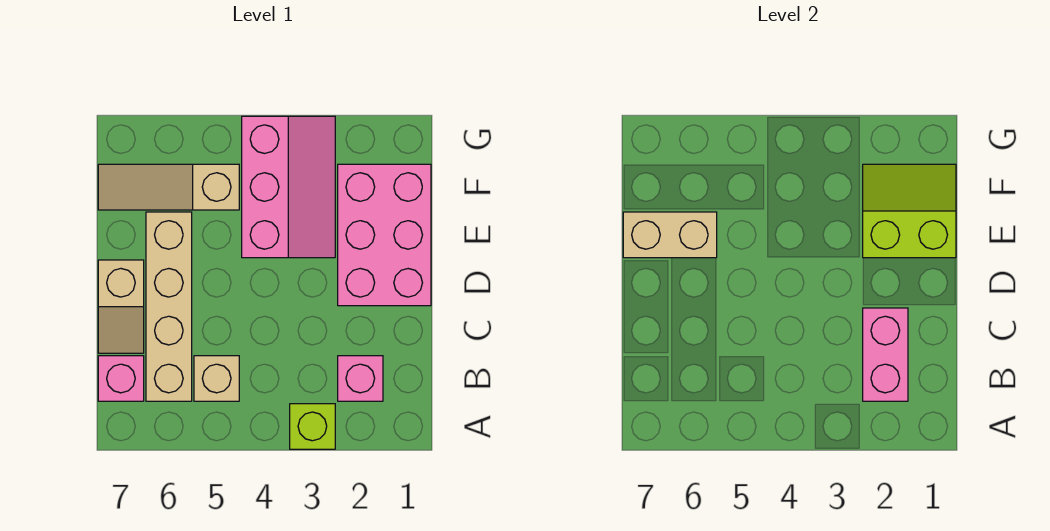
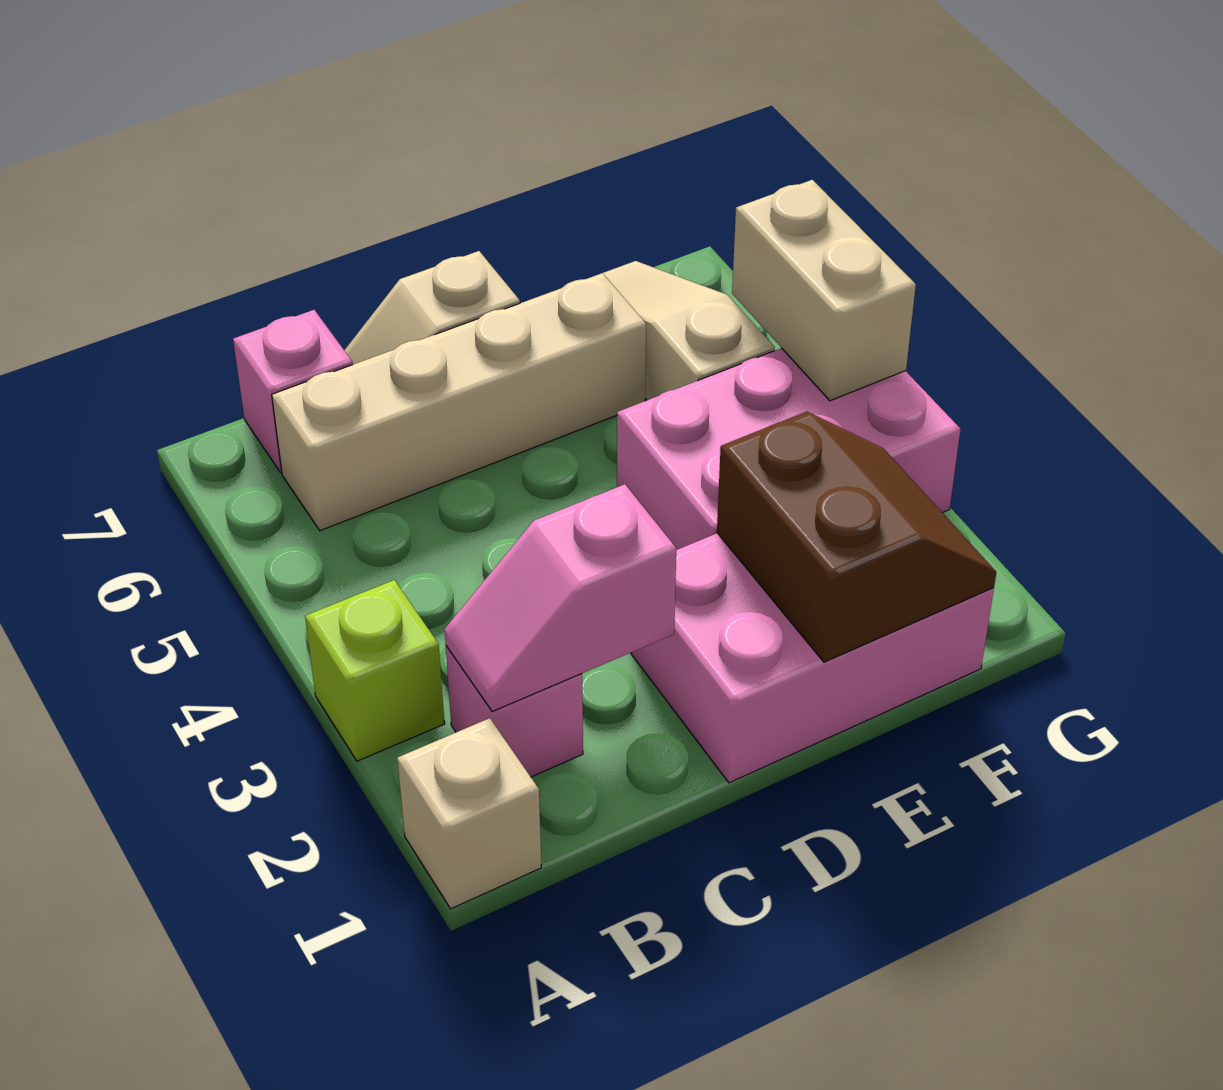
pink 1x2 brick [863,308,908,401] -> pink 1x2 slope [444,484,676,712]
tan 1x1 brick [194,356,239,401] -> tan 1x1 brick moved to [397,718,541,909]
lime 2x2 slope [863,164,956,258] -> brown 2x2 slope [717,412,996,662]
pink 2x3 slope [242,116,335,258] -> pink 2x3 brick [617,348,960,550]
tan 1x2 brick [623,212,717,258] -> tan 1x2 brick moved to [732,180,916,401]

